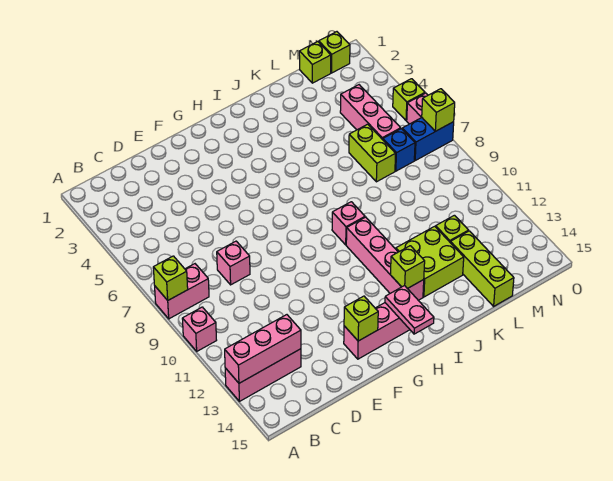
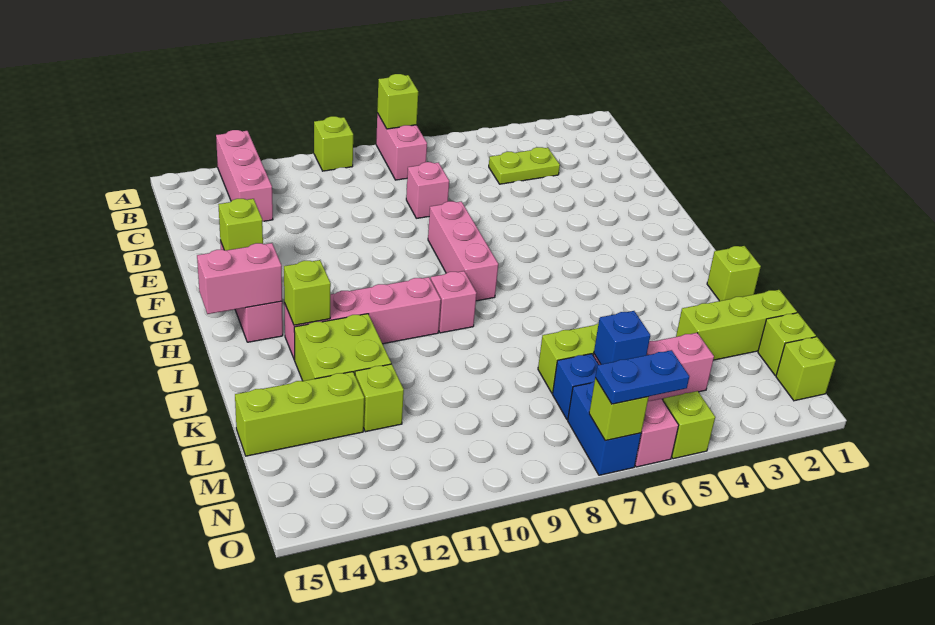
pink 1x1 brick [182,307,217,351] -> lime 1x1 brick [314,116,353,171]
pink 1x3 brick [225,315,301,383] -> pink 1x3 brick moved to [428,201,498,301]
none -> lime 1x2 plate [489,147,560,184]
pink 1x2 plate [385,285,434,334] -> pink 1x2 brick [197,243,282,314]
none -> lime 1x1 brick [707,246,761,301]
none -> lime 1x3 brick [676,290,797,360]
none -> blue 1x1 brick [594,311,650,364]
none -> blue 1x2 plate [595,350,689,404]

